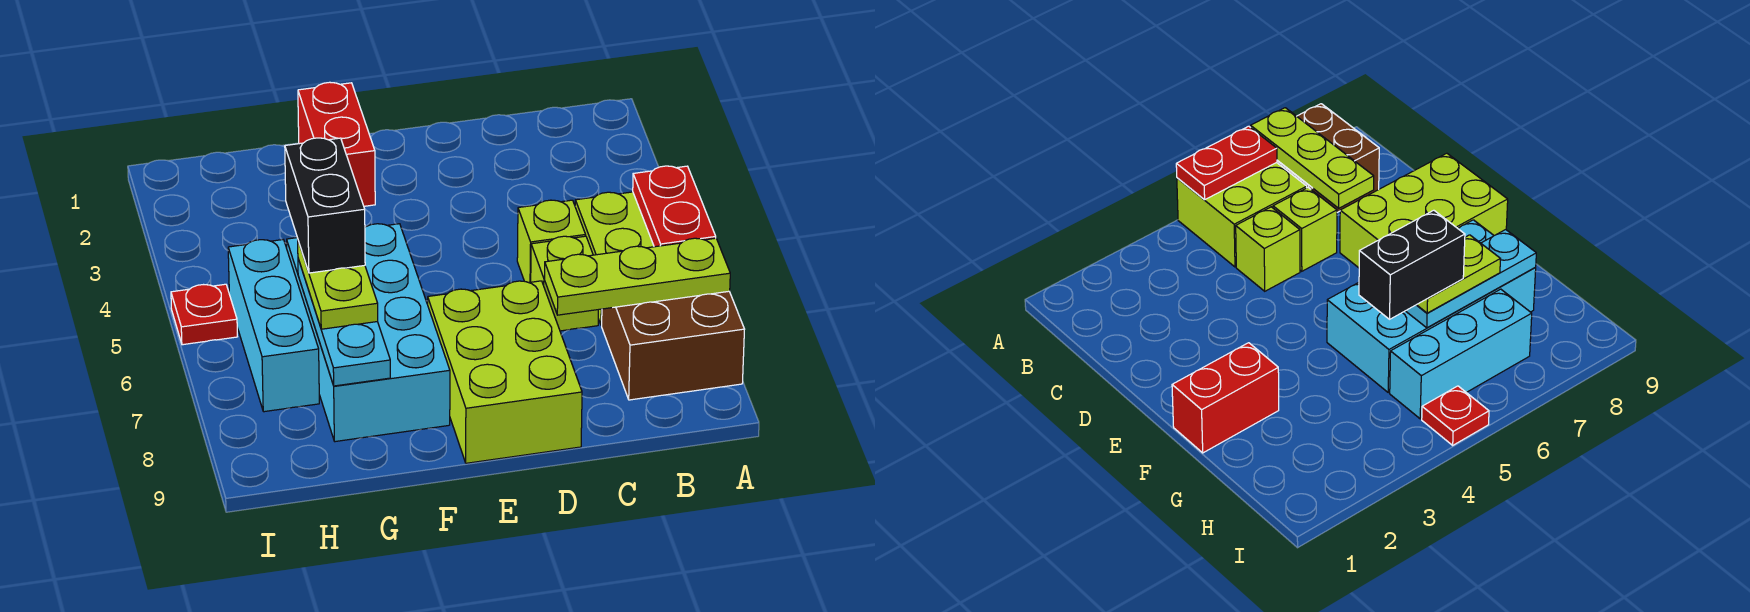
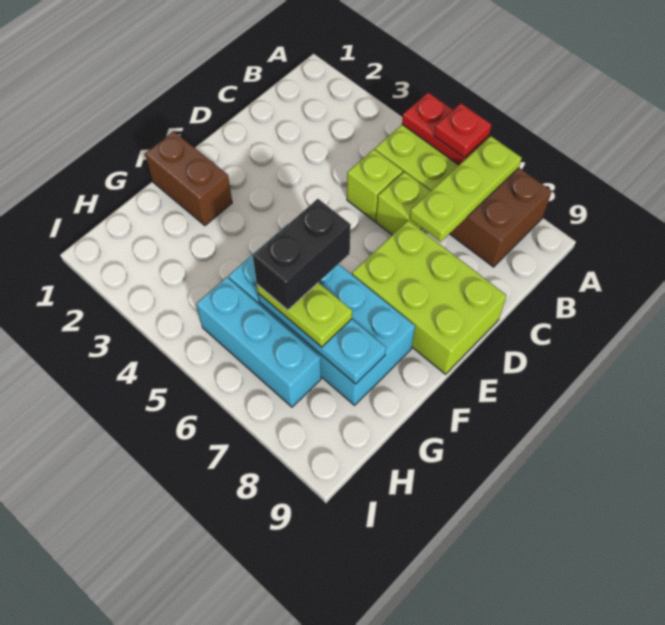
red 1x2 brick [298,82,375,206] -> brown 1x2 brick [145,131,232,225]
black 1x2 brick [285,138,365,273] -> black 1x2 brick turned to [253,199,351,310]
red 1x1 plate [171,284,237,345] -> red 1x1 plate moved to [434,103,491,157]

